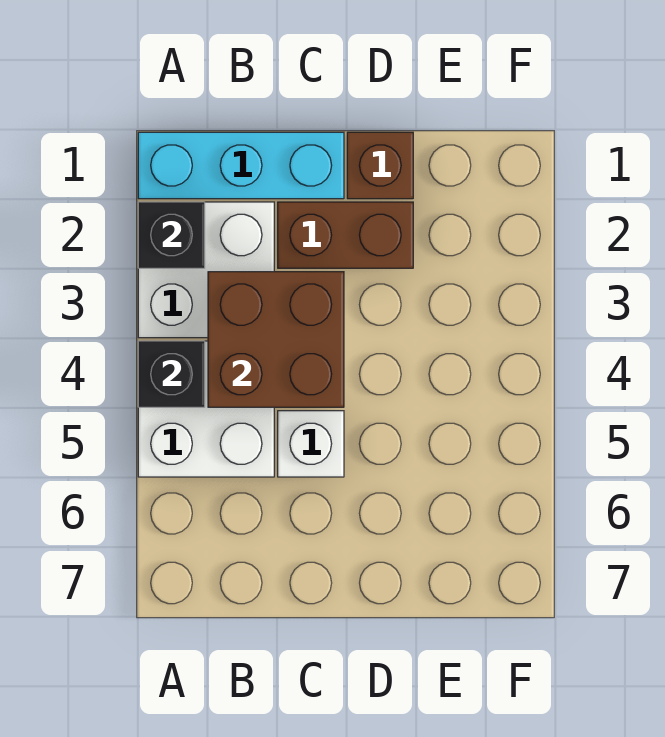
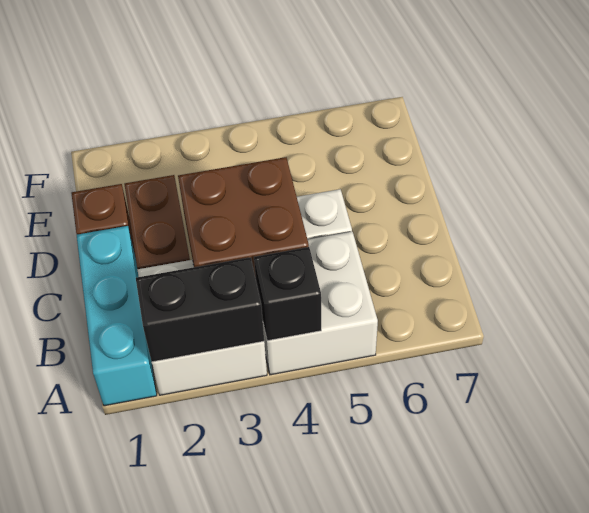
black 1x1 brick [138,202,205,268] -> black 1x2 brick [136,257,264,362]

